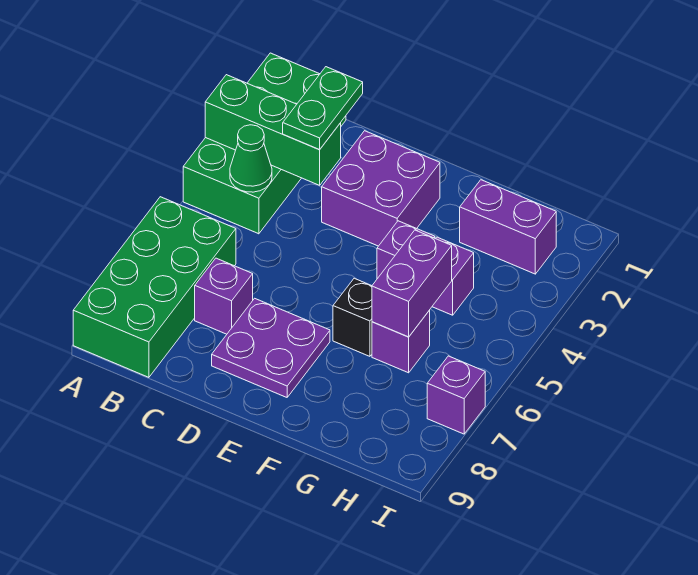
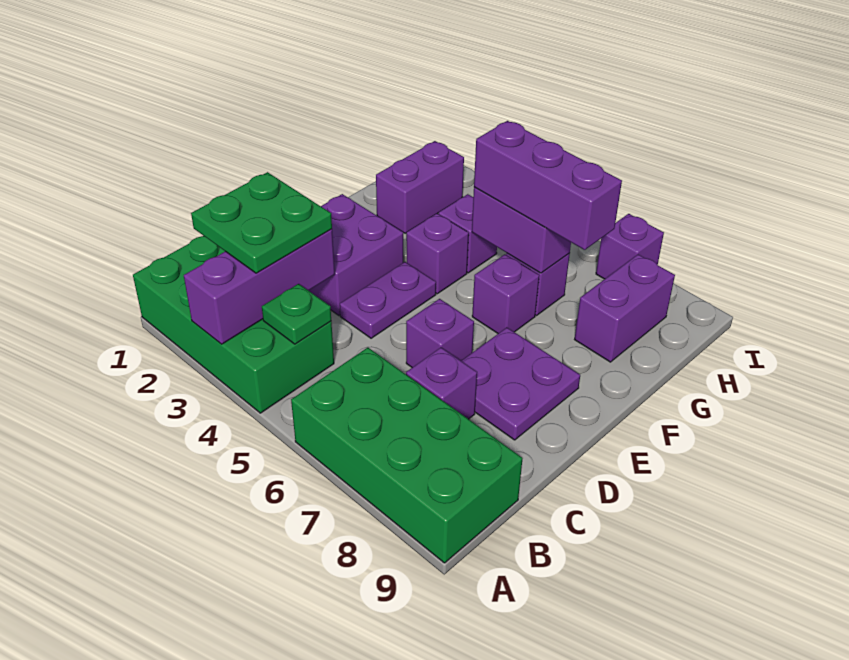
green 1x3 brick [205,75,341,185] -> purple 1x3 brick [184,229,335,344]
green 1x1 cone [230,125,272,192] -> green 1x1 plate [262,284,331,344]
green 1x2 plate [283,67,363,149] -> green 2x2 plate [191,172,332,273]
none -> purple 1x2 plate [340,262,436,338]
none -> purple 1x1 brick [406,299,474,367]
black 1x1 brick [333,278,372,356] -> purple 1x1 brick [472,254,539,333]
none -> purple 1x3 brick [474,121,622,250]
none -> purple 1x2 brick [575,255,675,362]

